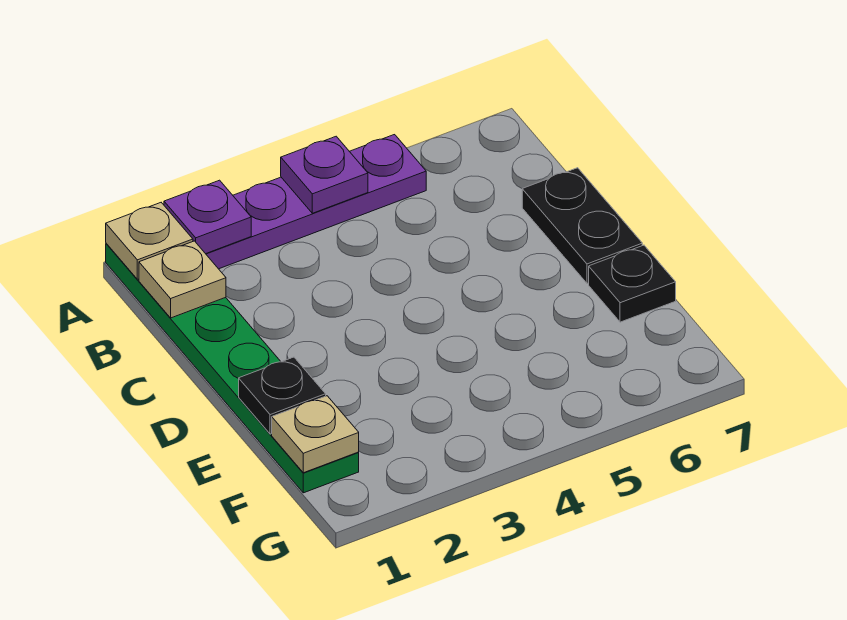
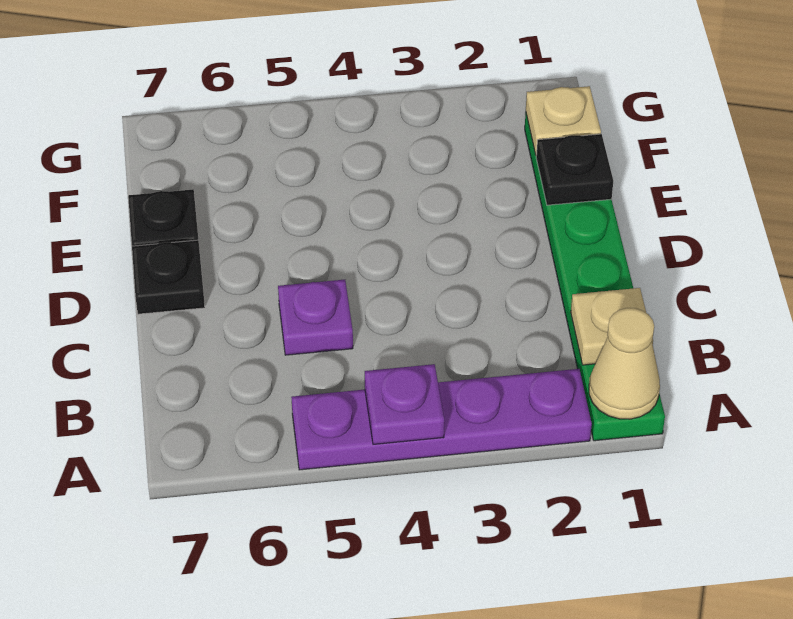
tan 1x1 plate [106,203,193,279] -> tan 1x1 cone [589,308,660,419]
purple 1x1 plate [164,180,251,254] -> purple 1x1 plate moved to [278,280,353,355]
black 1x2 plate [522,168,642,283] -> black 1x1 plate [132,240,205,314]

